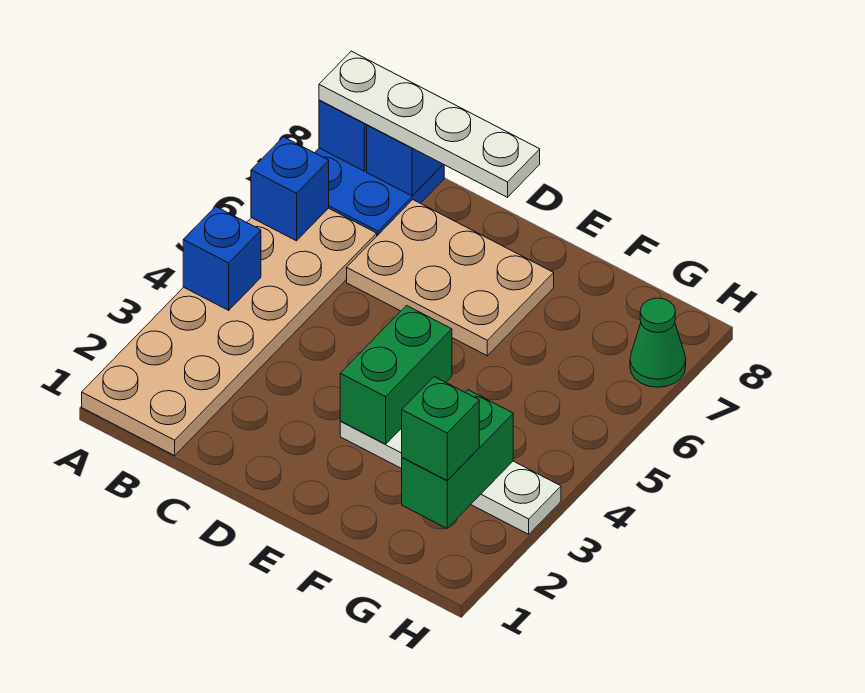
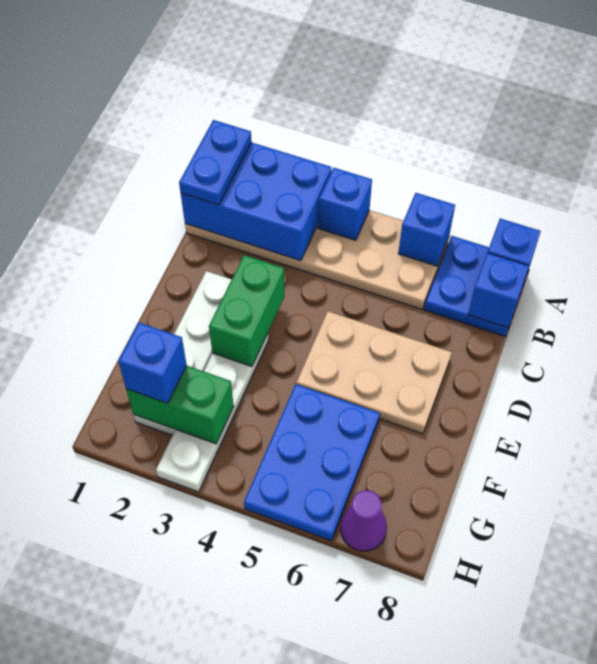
none -> blue 2x3 brick [181,142,331,261]
none -> blue 1x2 plate [179,120,252,205]
white 1x4 plate [319,51,540,197] -> white 1x4 plate moved to [133,271,232,435]
tan 2x3 plate [347,200,554,356] -> tan 2x3 plate turned to [296,311,452,434]
green 1x2 brick [340,306,452,444] -> green 1x2 brick turned to [209,255,284,367]
none -> blue 2x3 plate [244,384,380,541]
green 1x1 brick [402,377,479,480] -> blue 1x1 brick [118,323,187,403]
green 1x1 cone [630,298,686,387] -> purple 1x1 cone [341,490,387,551]

